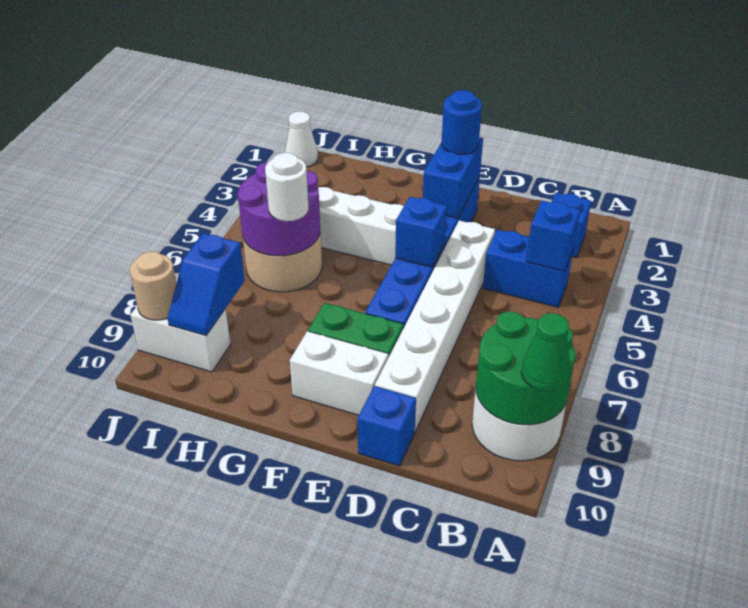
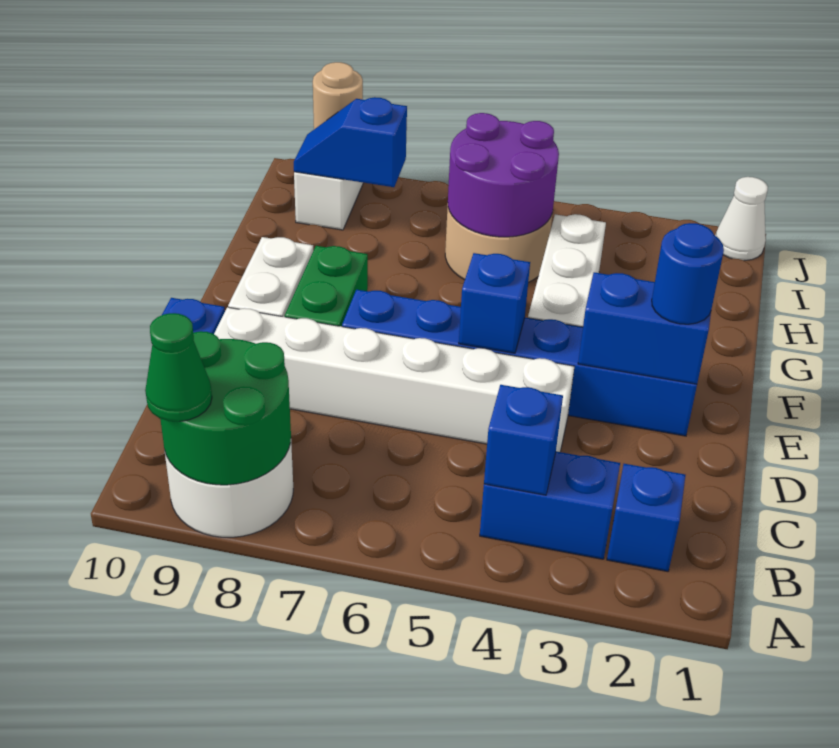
blue 1x2 brick [483,230,573,307] -> blue 1x2 brick turned to [480,452,620,559]
white 1x1 round brick [265,153,309,221] -> none

